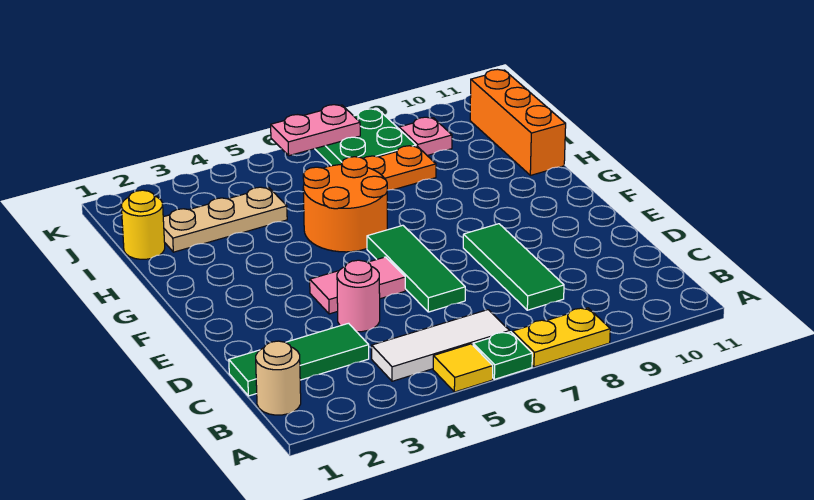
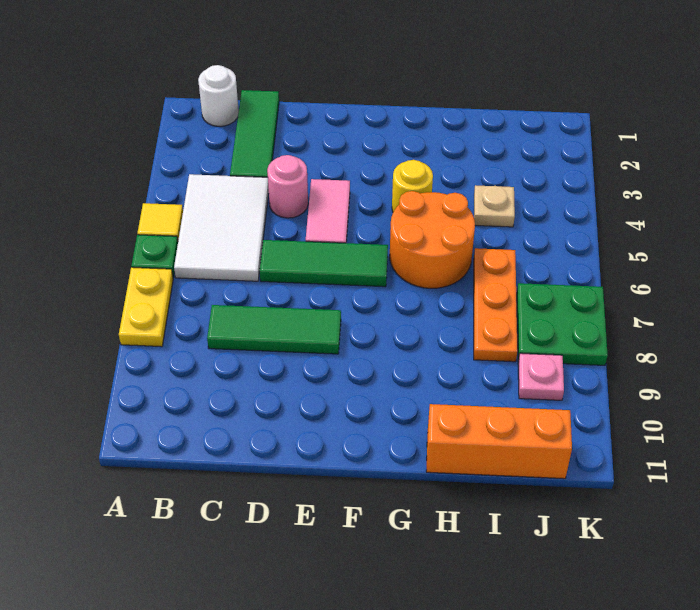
tan 1x1 round brick [256,341,301,415] -> white 1x1 round brick [198,65,239,126]
white 1x3 tile [372,310,510,381] -> white 2x3 tile [174,174,269,281]
yellow 1x1 round brick [121,190,165,259] -> yellow 1x1 round brick moved to [392,160,433,212]
tan 1x3 plate [163,187,287,252] -> tan 1x1 plate [474,185,515,227]
pink 1x2 plate [271,105,360,156] -> none

